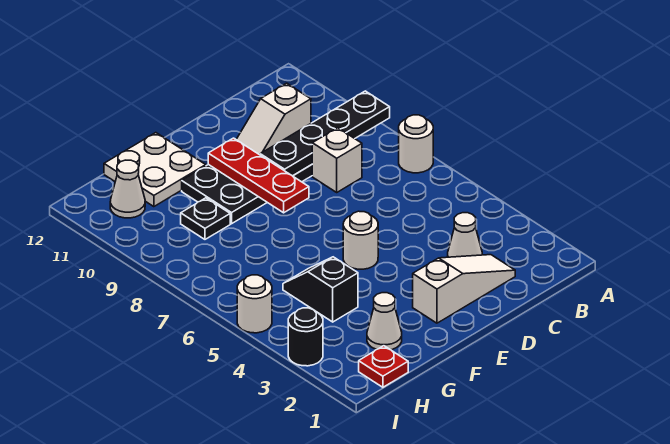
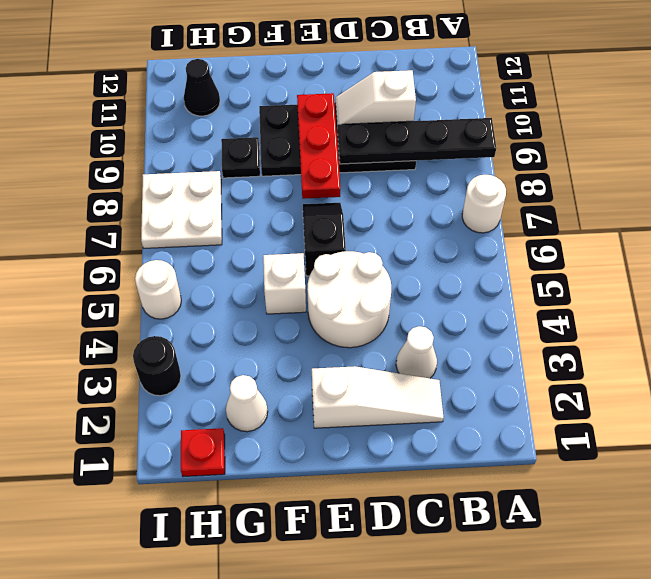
white 1x1 brick [312,128,362,192] -> white 1x1 brick moved to [263,253,306,314]
white 1x1 round brick [343,211,378,269] -> white 2x2 round brick [307,251,391,348]
white 2x2 plate [104,133,206,207] -> white 2x2 plate moved to [141,171,222,248]
black 1x2 slope [283,257,358,322] -> black 1x2 slope moved to [303,203,346,276]
white 1x1 cone [110,160,145,218] -> black 1x1 cone [184,59,220,116]

